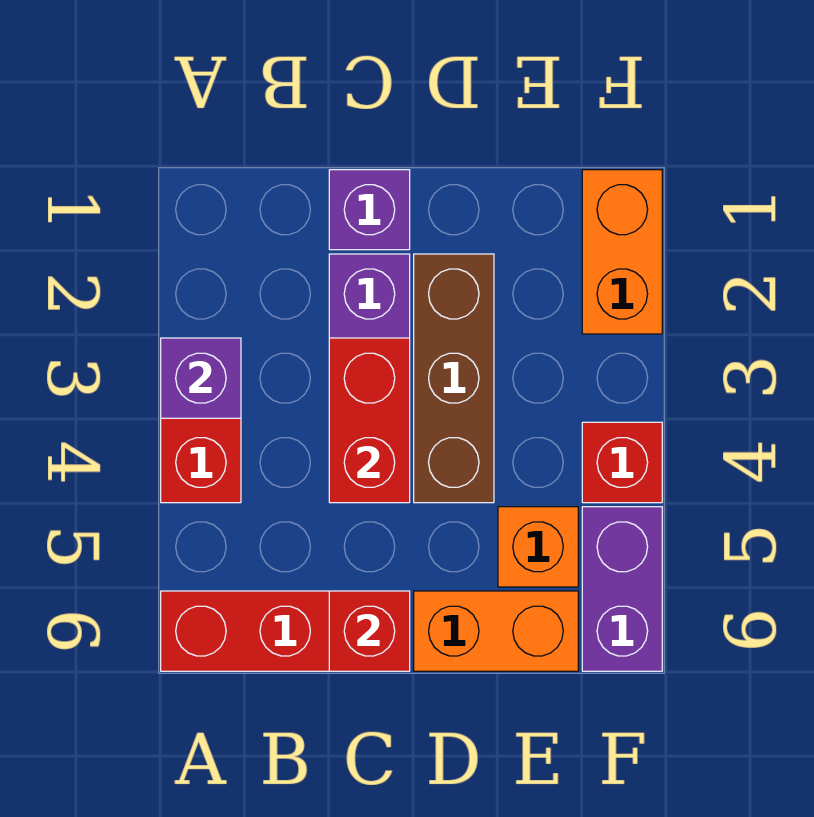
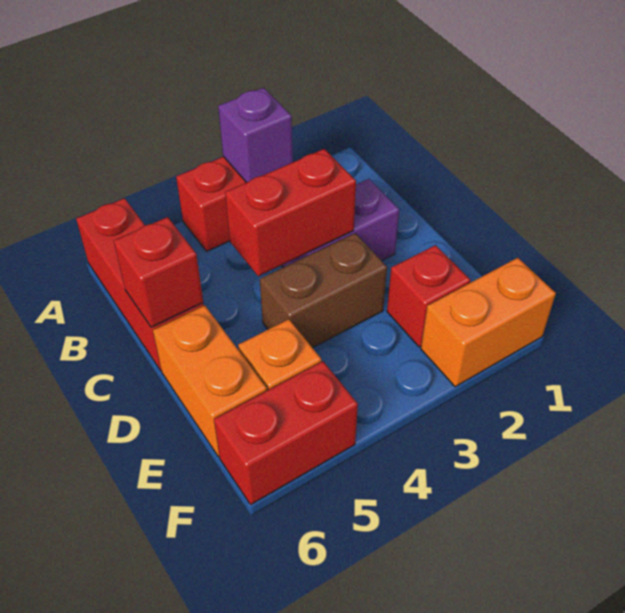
purple 1x1 brick [329,170,410,250] -> none
brown 1x3 brick [414,254,494,503] -> brown 1x2 brick [260,233,387,348]
red 1x1 brick [582,422,662,503] -> red 1x1 brick moved to [387,245,470,347]
purple 1x2 brick [582,507,662,671] -> red 1x2 brick [214,361,358,505]

